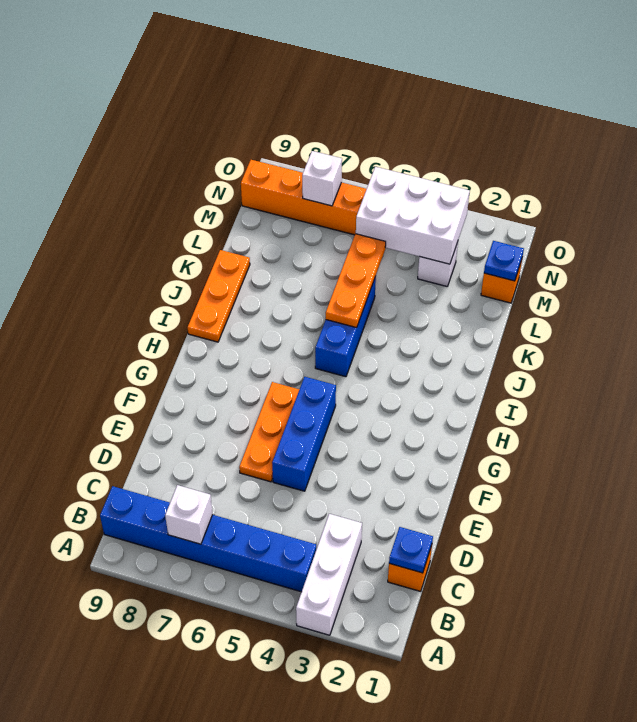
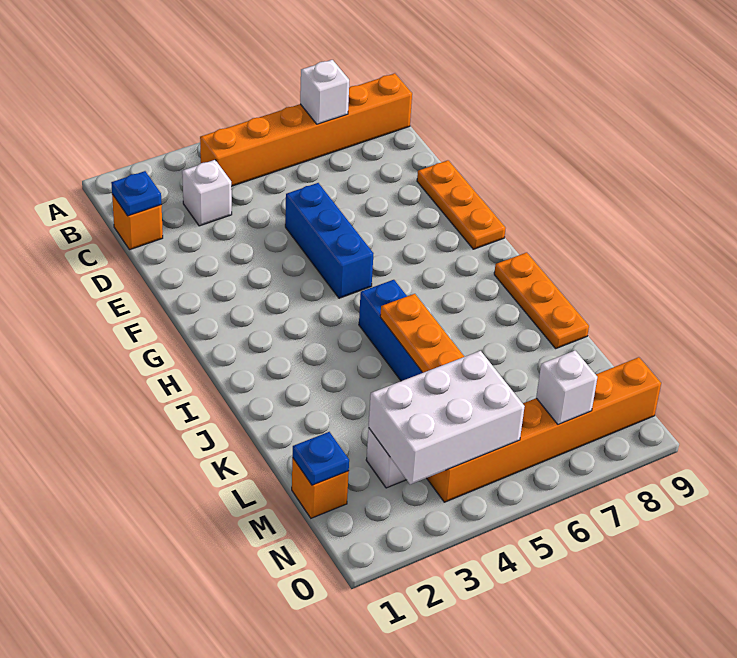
white 1x3 brick [296,514,362,635] -> white 1x1 brick [182,160,232,226]
blue 1x6 brick [100,486,316,592] -> orange 1x6 brick [200,73,412,186]
orange 1x3 plate [239,382,299,482] -> orange 1x3 plate moved to [417,160,506,249]

